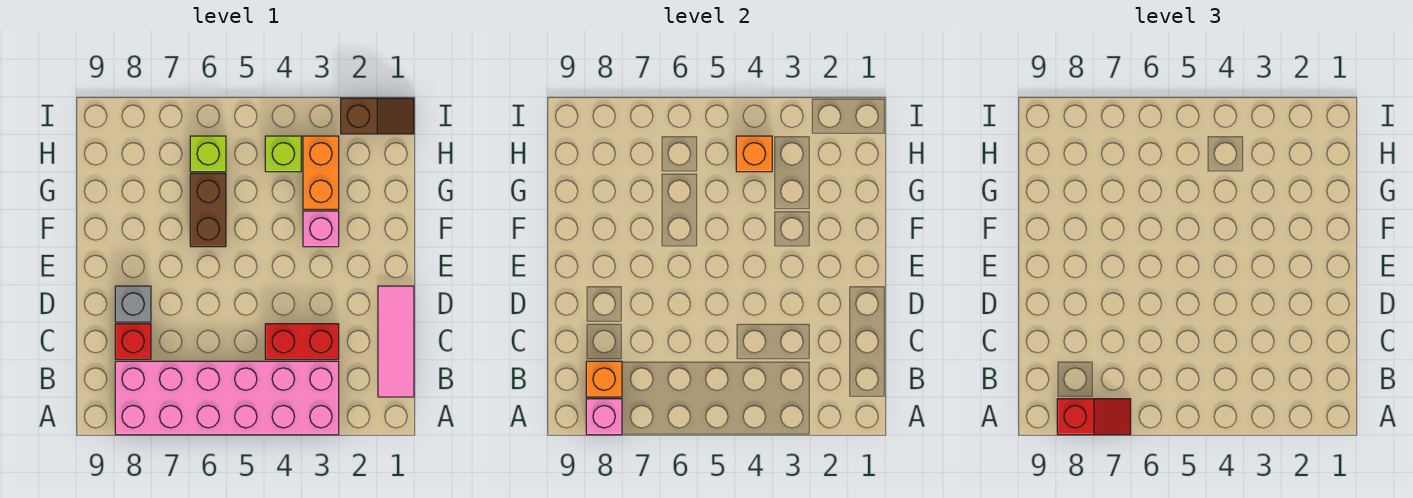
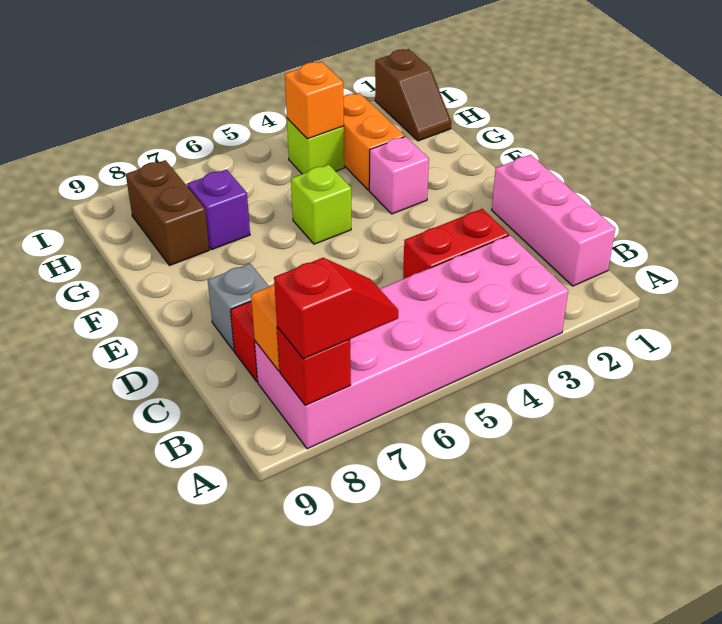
pink 1x1 brick [586,399,622,435] -> red 1x1 brick [277,327,351,405]
pink 1x3 tile [378,286,414,397] -> pink 1x3 brick [492,155,615,286]
brown 1x2 brick [190,173,226,247] -> brown 1x2 brick moved to [126,160,209,266]
none -> purple 1x1 brick [187,170,250,250]
lime 1x1 brick [190,136,226,172] -> lime 1x1 brick moved to [291,165,351,244]
brown 1x2 slope [341,98,414,134] -> brown 1x2 slope turned to [375,49,451,141]

